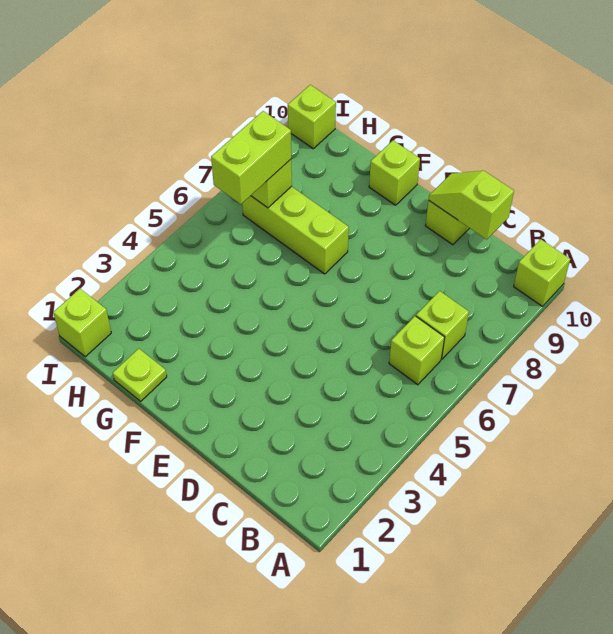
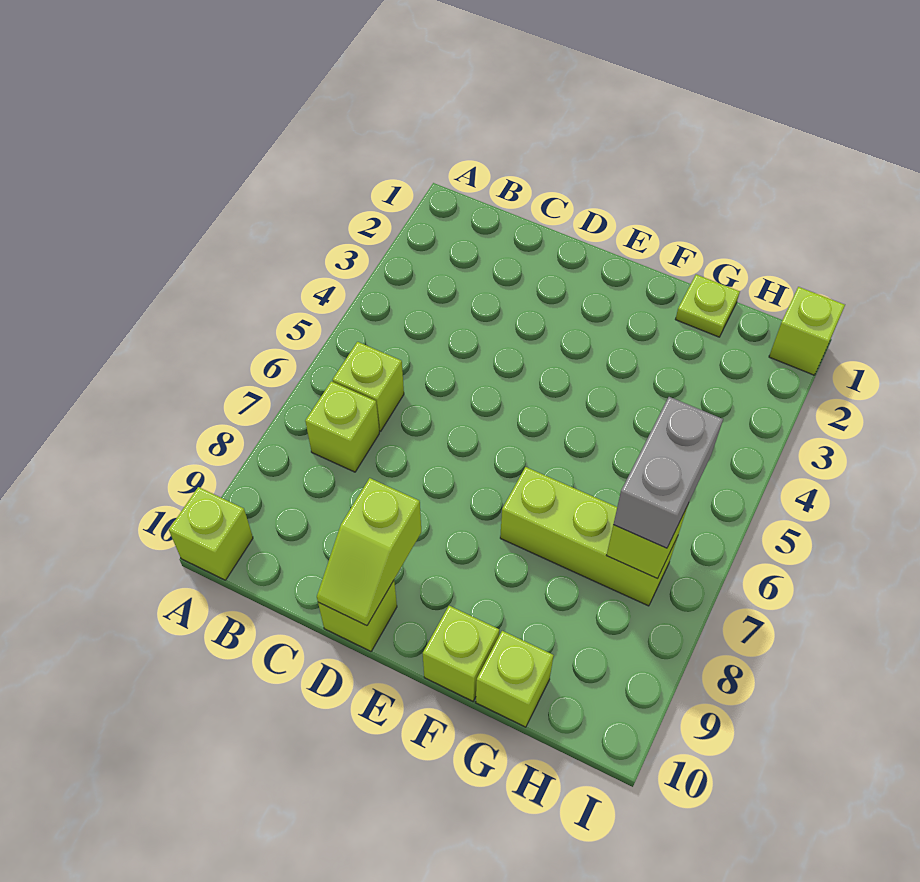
lime 1x2 slope [429,171,514,240] -> lime 1x2 slope turned to [317,478,421,626]
lime 1x2 brick [211,111,291,204] -> grey 1x2 brick [613,397,723,548]
lime 1x1 brick [288,85,336,149] -> lime 1x1 brick moved to [476,631,554,727]

